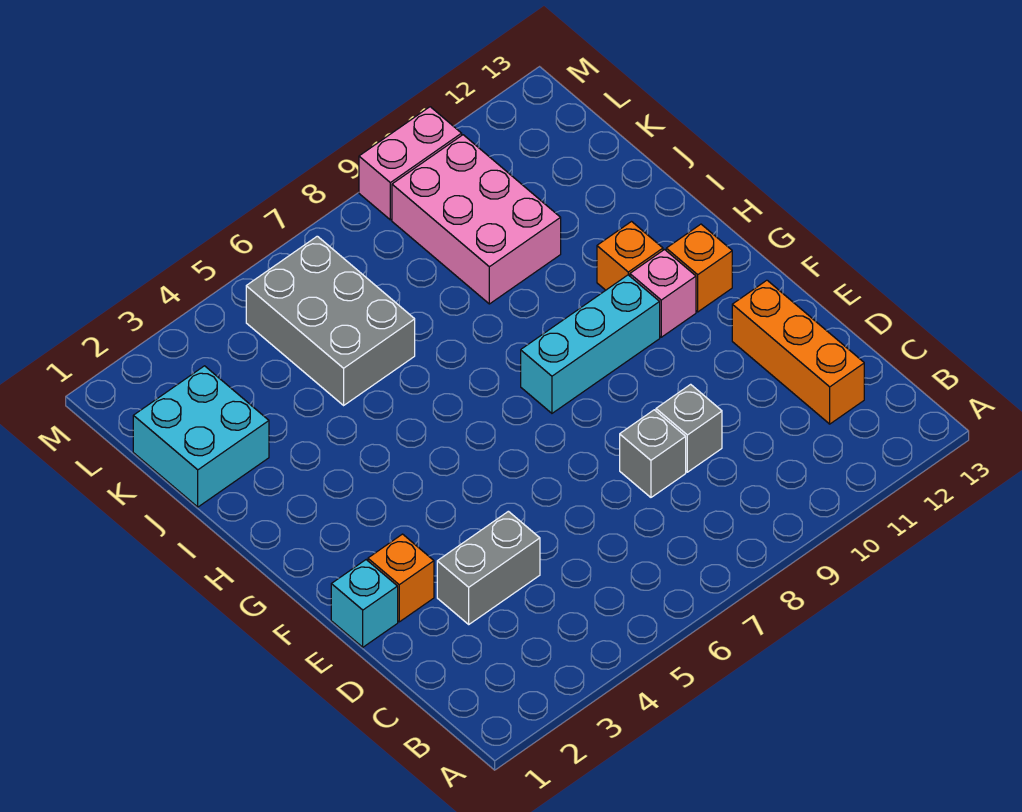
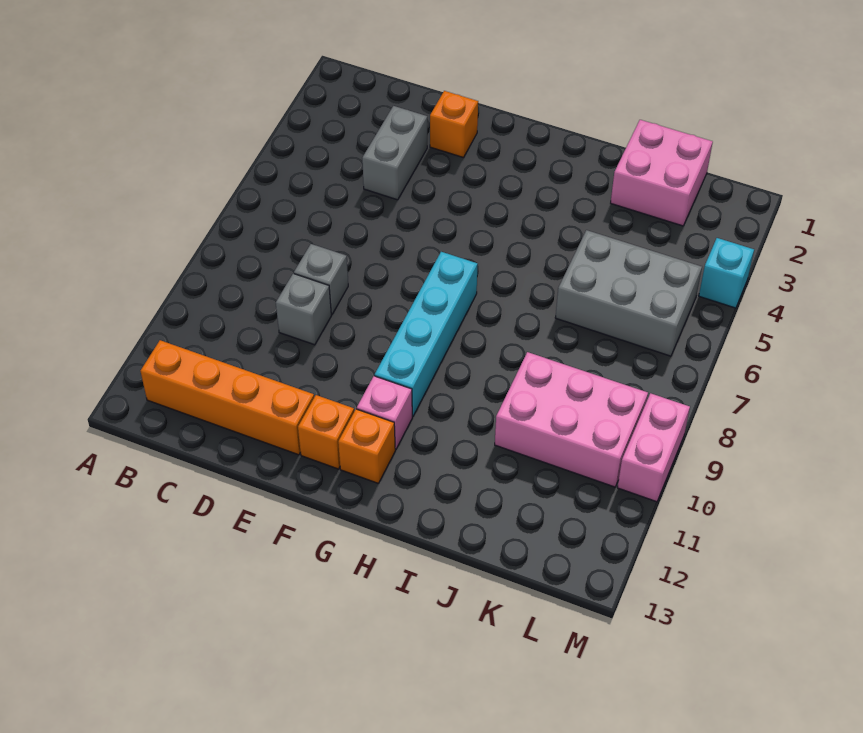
orange 1x3 brick [732,280,864,424] -> orange 1x4 brick [140,340,314,455]
cyan 1x1 brick [331,560,398,647] -> cyan 1x1 brick moved to [699,238,754,308]
cyan 1x3 brick [521,275,660,413] -> cyan 1x4 brick [375,252,478,416]
orange 1x1 brick [597,222,663,290] -> orange 1x1 brick moved to [298,395,354,469]
cyan 2x2 brick [133,366,269,507] -> pink 2x2 brick [611,120,713,226]

